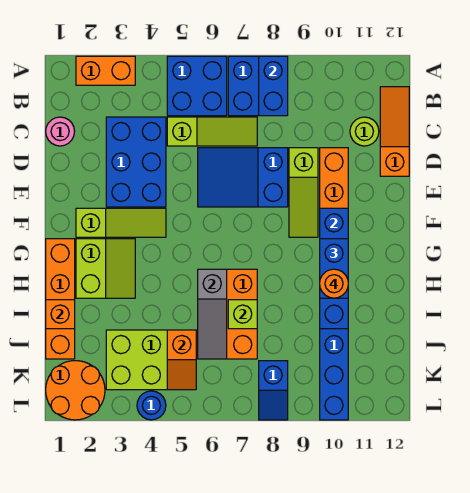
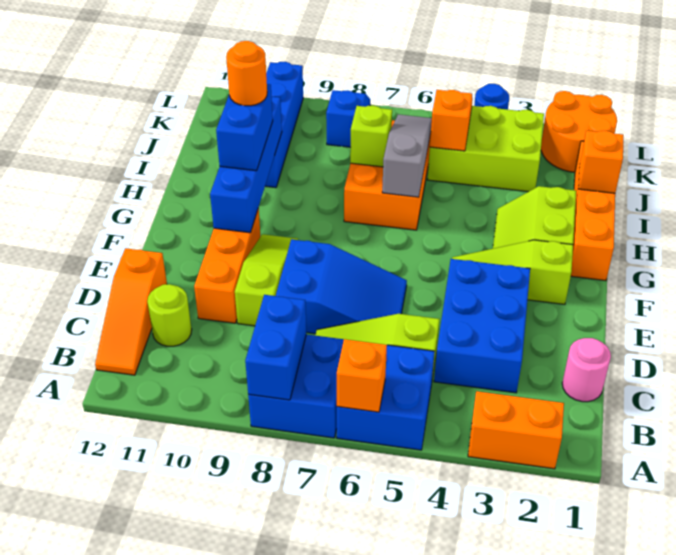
none -> orange 1x1 brick [337,339,387,412]

